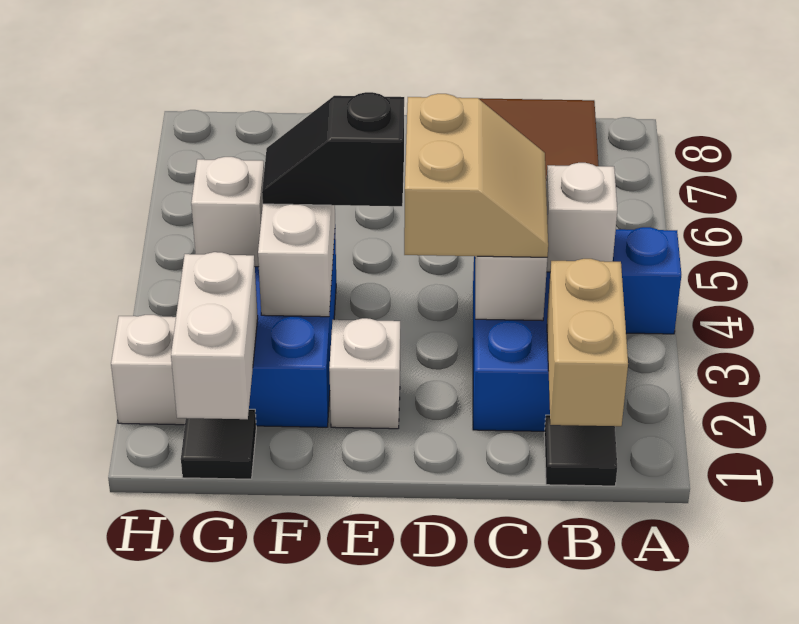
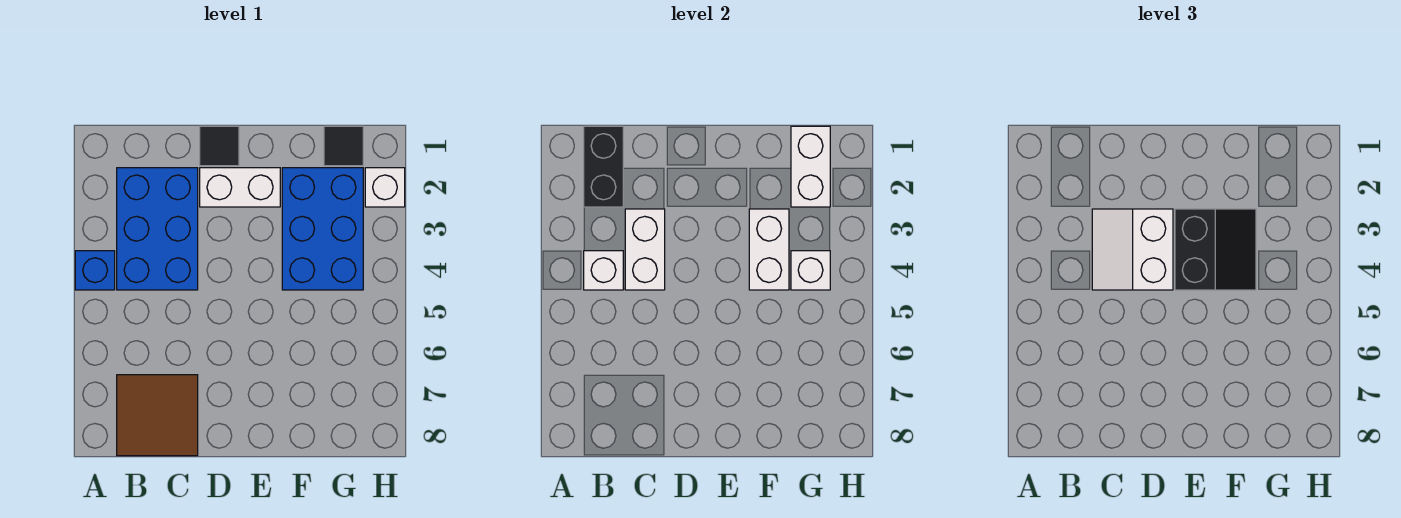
black 1x1 tile [544,415,617,486] -> black 1x1 tile moved to [200,126,239,166]
tan 1x2 brick [547,259,628,426] -> black 1x2 brick [584,126,623,207]
tan 2x2 slope [404,94,548,257] -> white 2x2 slope [1092,209,1173,290]
white 1x1 brick [329,318,400,429] -> white 1x2 brick [200,168,280,207]
black 1x2 slope [262,92,404,206] -> black 2x2 slope [1175,209,1256,290]

